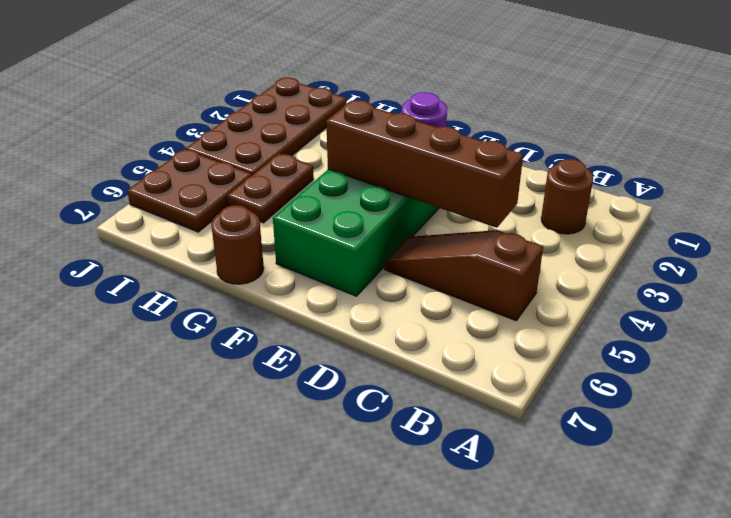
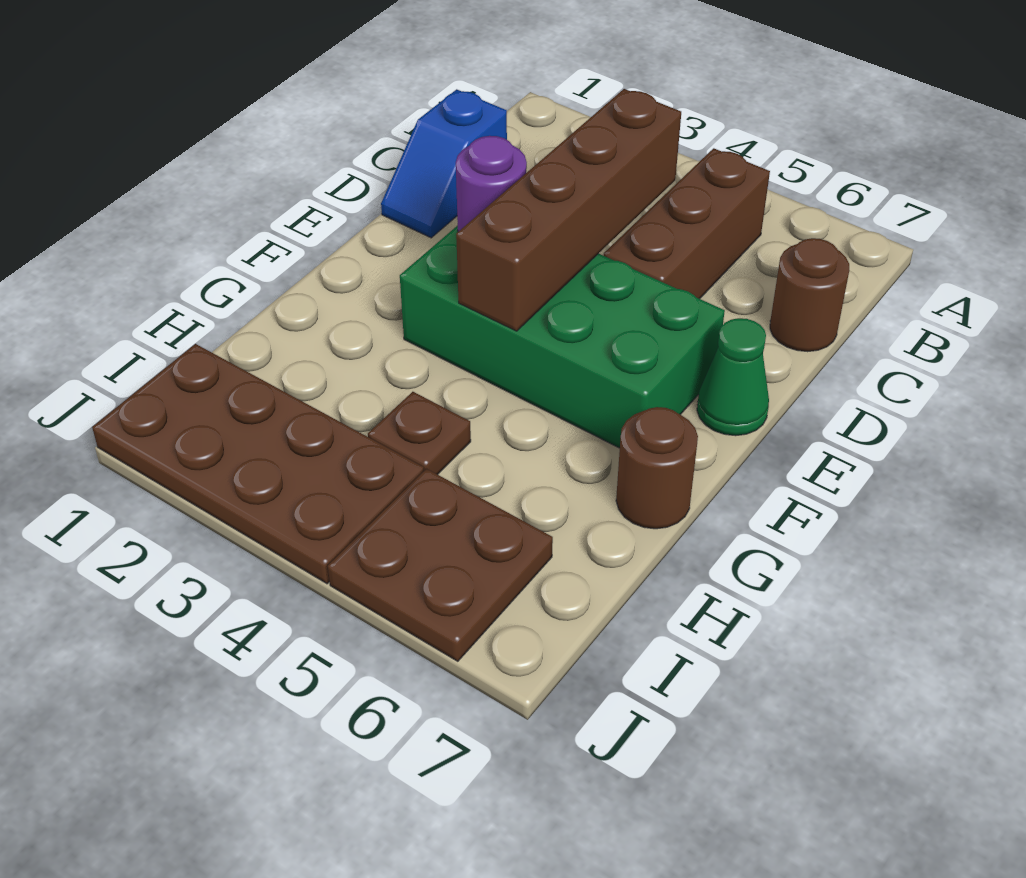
brown 1x1 round brick [541,159,593,234] -> brown 1x1 round brick moved to [770,238,849,352]
brown 1x3 slope [384,230,543,321] -> brown 1x3 brick [604,148,770,299]
none -> blue 1x2 slope [381,89,507,238]
none -> green 1x1 cone [697,318,769,436]
brown 1x2 plate [227,154,314,223] -> brown 1x1 plate [368,392,471,475]

